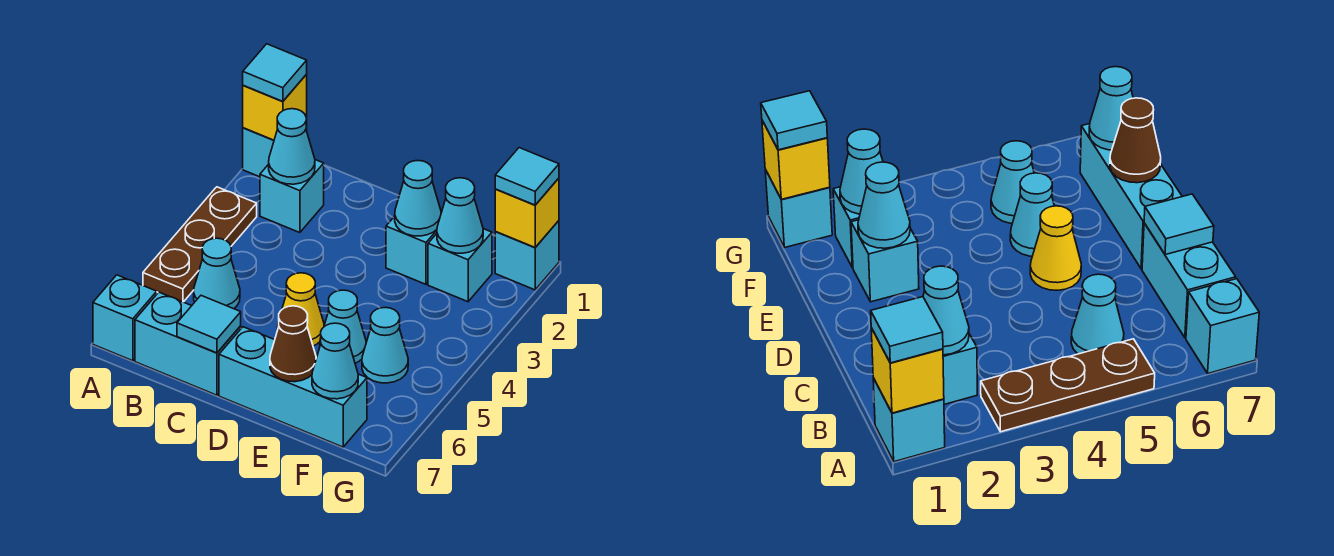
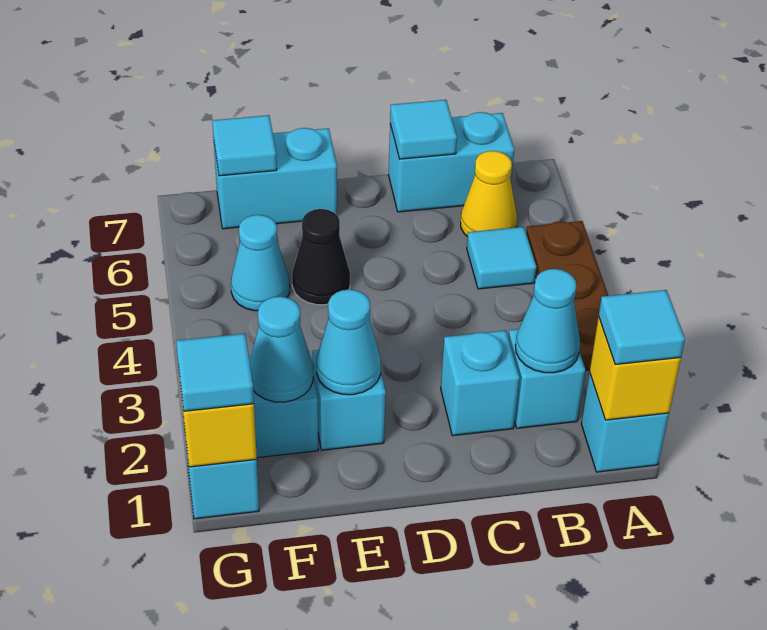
cyan 1x1 brick [93,275,157,361] -> cyan 1x1 brick moved to [441,330,520,436]
cyan 1x1 cone [194,238,240,309] -> cyan 1x1 tile [467,227,536,289]
yellow 1x1 cone [278,273,324,346] -> yellow 1x1 cone moved to [461,151,517,237]
cyan 1x3 brick [219,327,367,447] -> cyan 1x2 brick [214,128,337,229]
cyan 1x1 cone [320,290,366,363] -> black 1x1 cone [292,209,350,305]
brown 1x1 cone [270,306,316,382] -> none
cyan 1x1 cone [312,323,358,399] -> cyan 1x1 tile [212,115,277,176]

